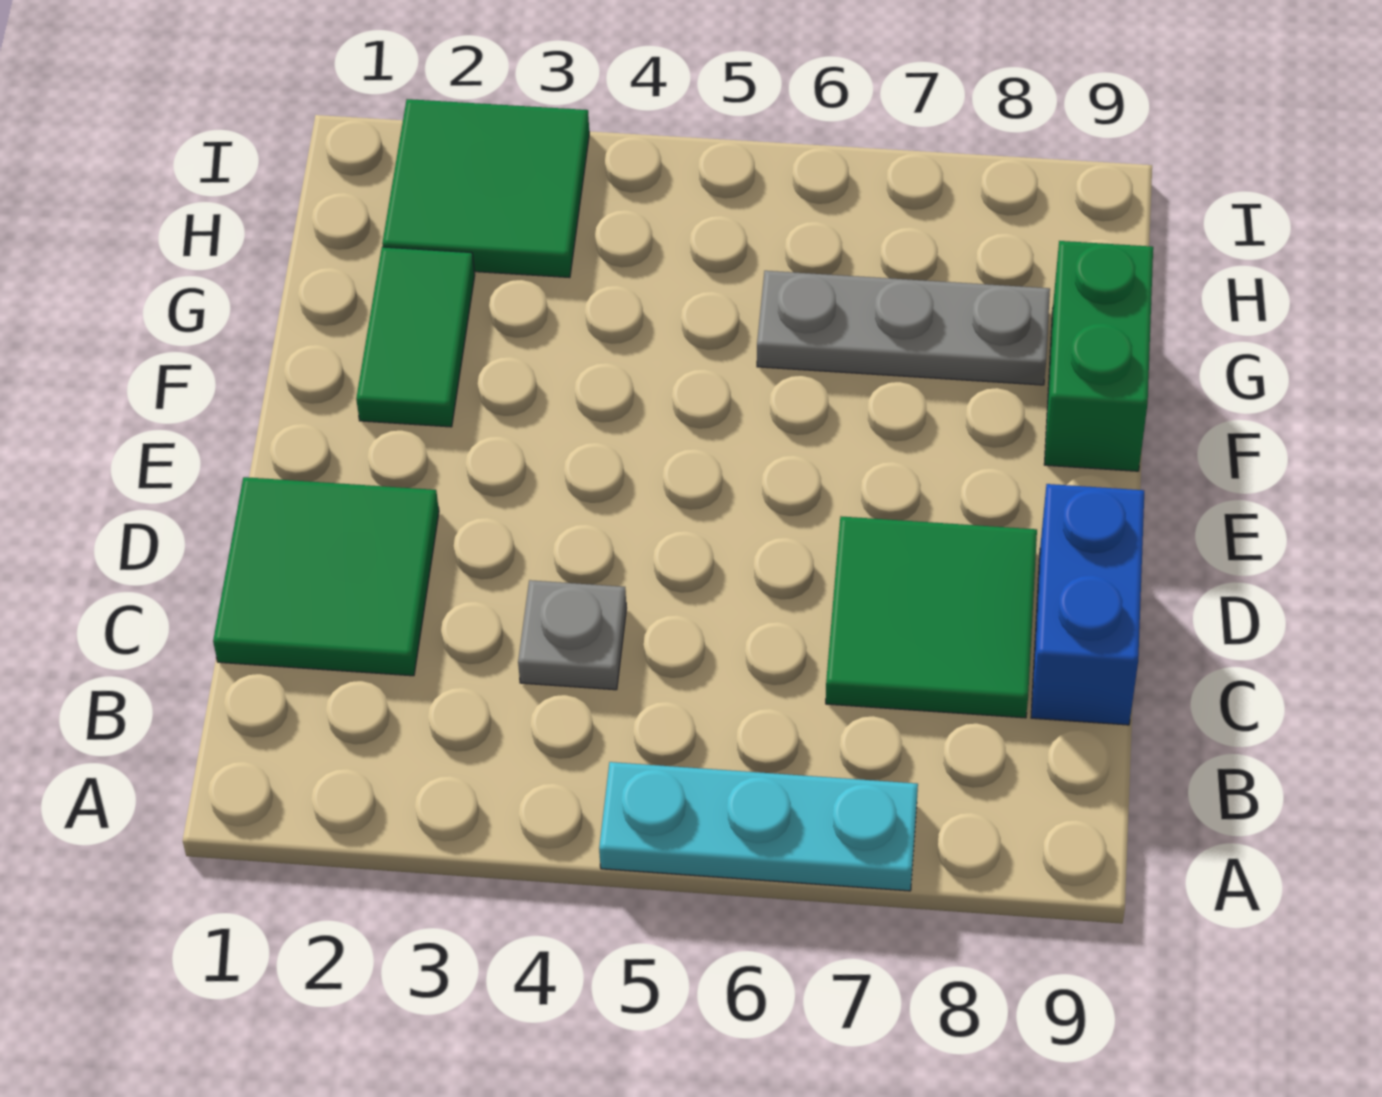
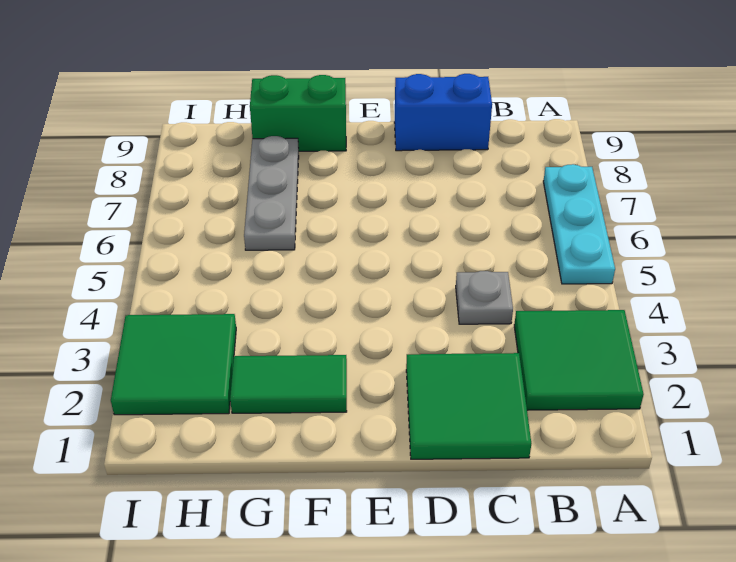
green 2x2 tile [826,516,1037,718] -> green 2x2 tile moved to [514,310,644,410]

